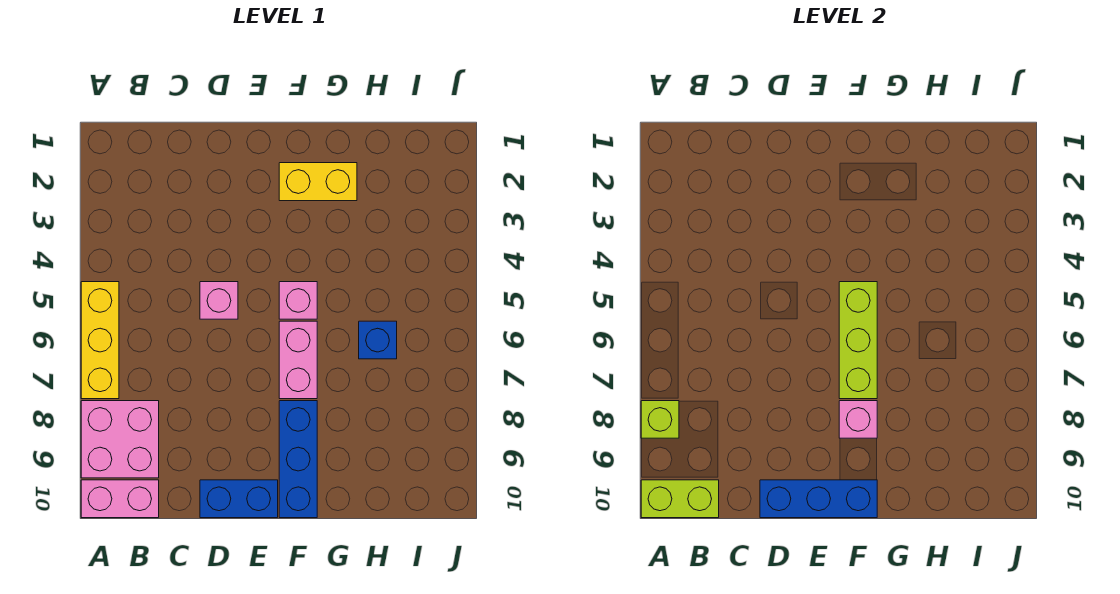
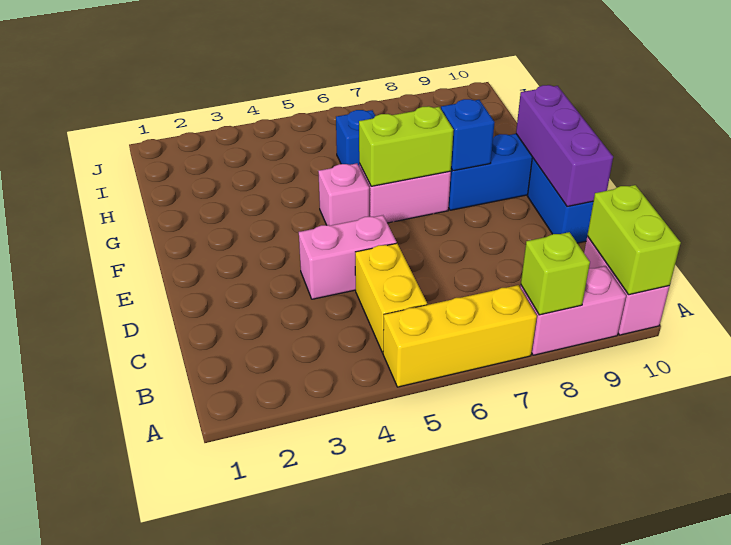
pink 2x2 brick [81,401,159,478] -> pink 1x2 brick [520,266,626,355]
pink 1x1 brick [200,282,238,319] -> pink 1x2 brick [299,215,397,299]
blue 1x3 brick [760,480,877,518] -> purple 1x3 brick [516,85,613,207]
yellow 1x2 brick [279,163,357,201] -> yellow 1x2 brick moved to [355,243,427,353]
lime 1x3 brick [839,282,877,399] -> lime 1x2 brick [359,106,453,186]
pink 1x1 brick [839,401,877,438] -> blue 1x1 brick [441,99,495,171]

